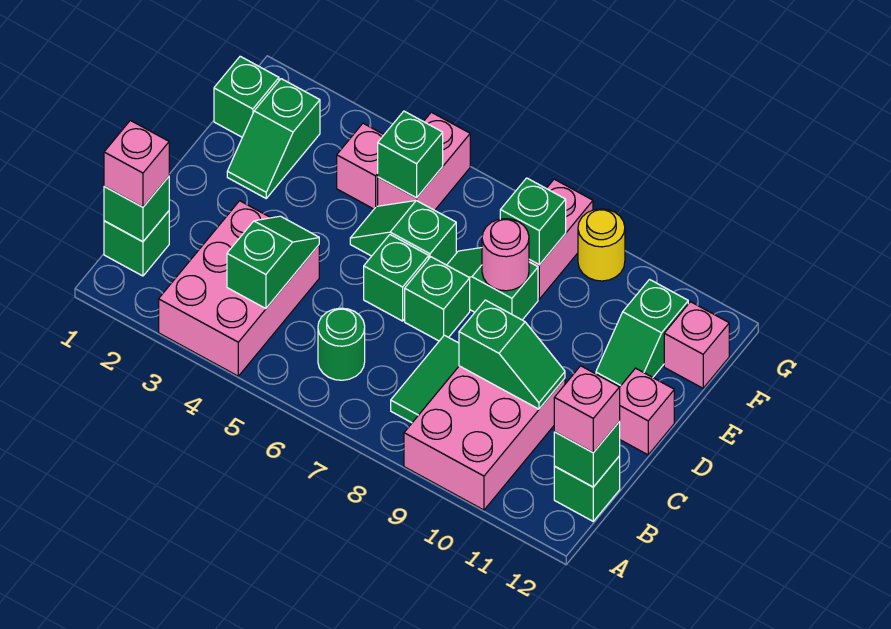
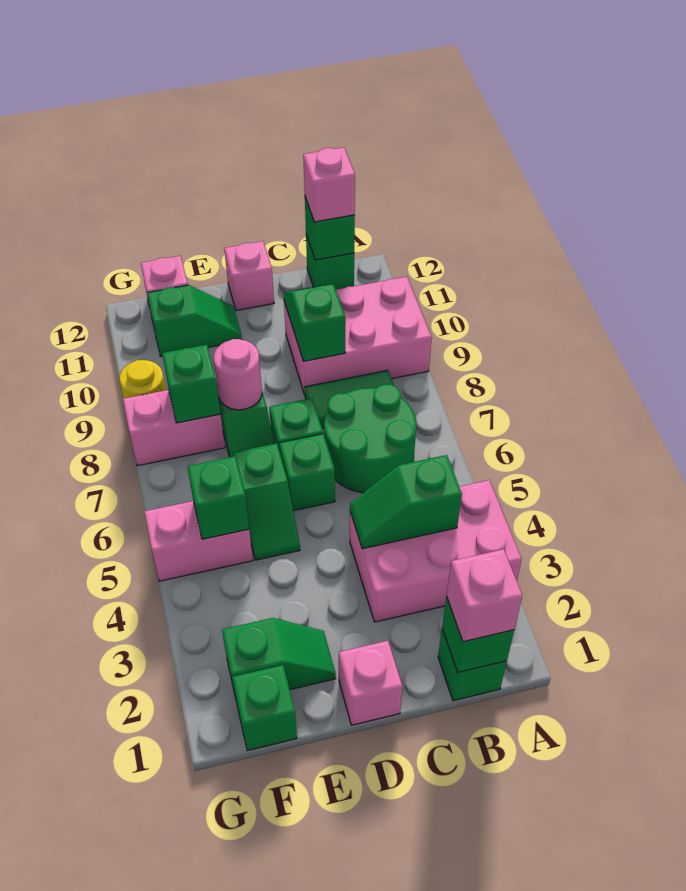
green 1x1 round brick [318,308,365,380] -> green 2x2 round brick [324,384,416,493]
pink 1x1 brick [337,123,384,209] -> pink 1x1 brick moved to [339,641,402,725]

